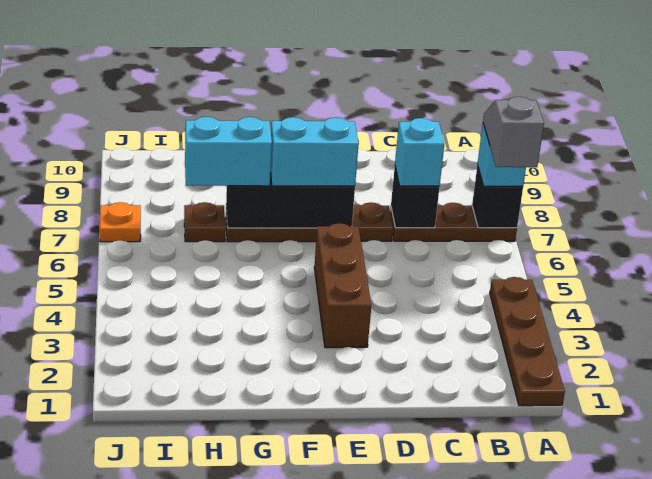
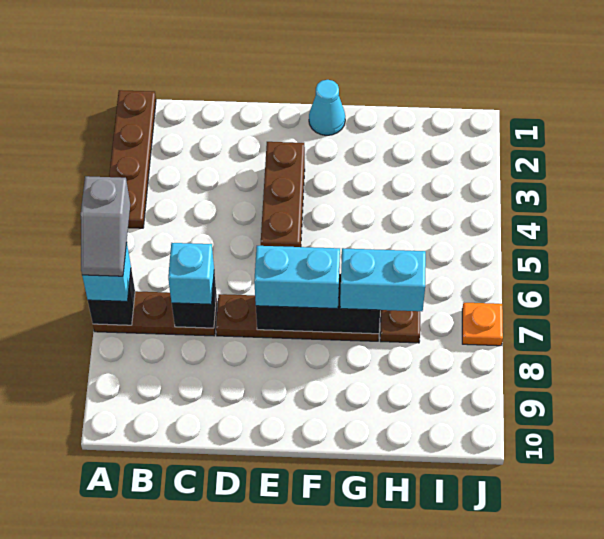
none -> cyan 1x1 cone [309,80,345,135]

